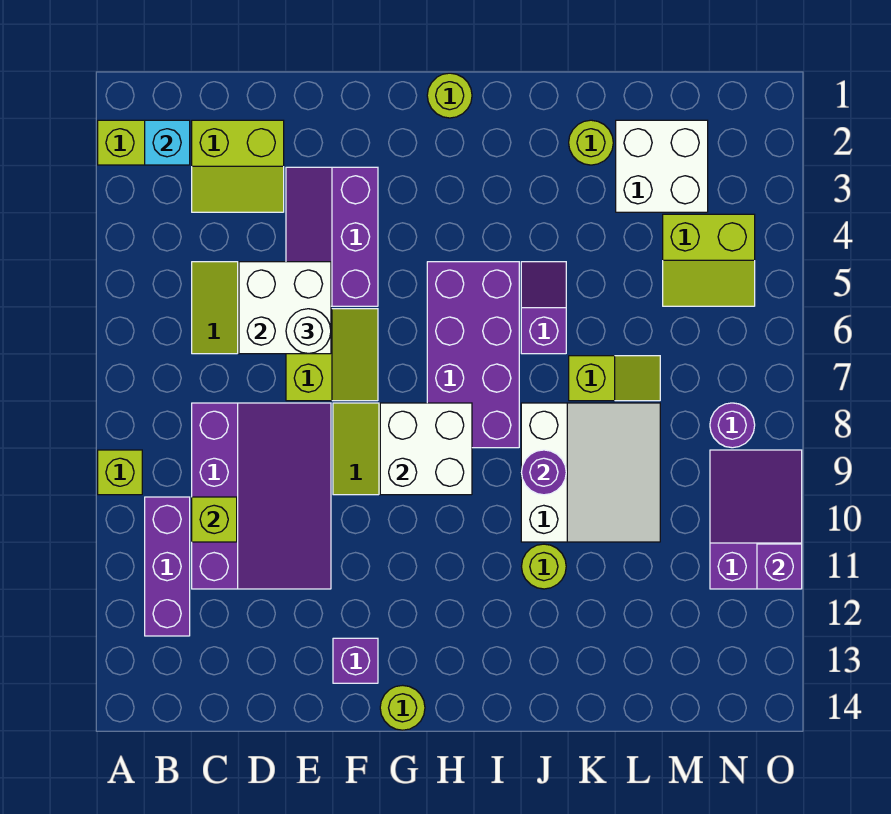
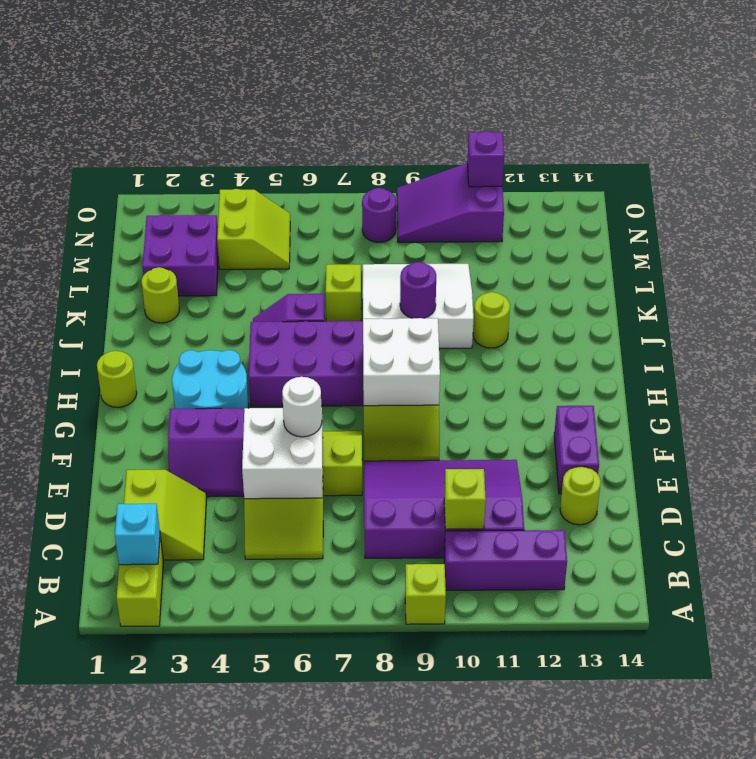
purple 1x1 brick [333,638,378,683] -> purple 1x2 brick [554,406,599,494]
none -> cyan 2x2 round brick [172,350,249,409]
lime 1x1 round brick [380,685,425,730] -> lime 1x1 round brick moved to [560,466,601,525]
white 2x2 brick [616,120,708,212] -> purple 2x2 brick [143,215,218,296]

